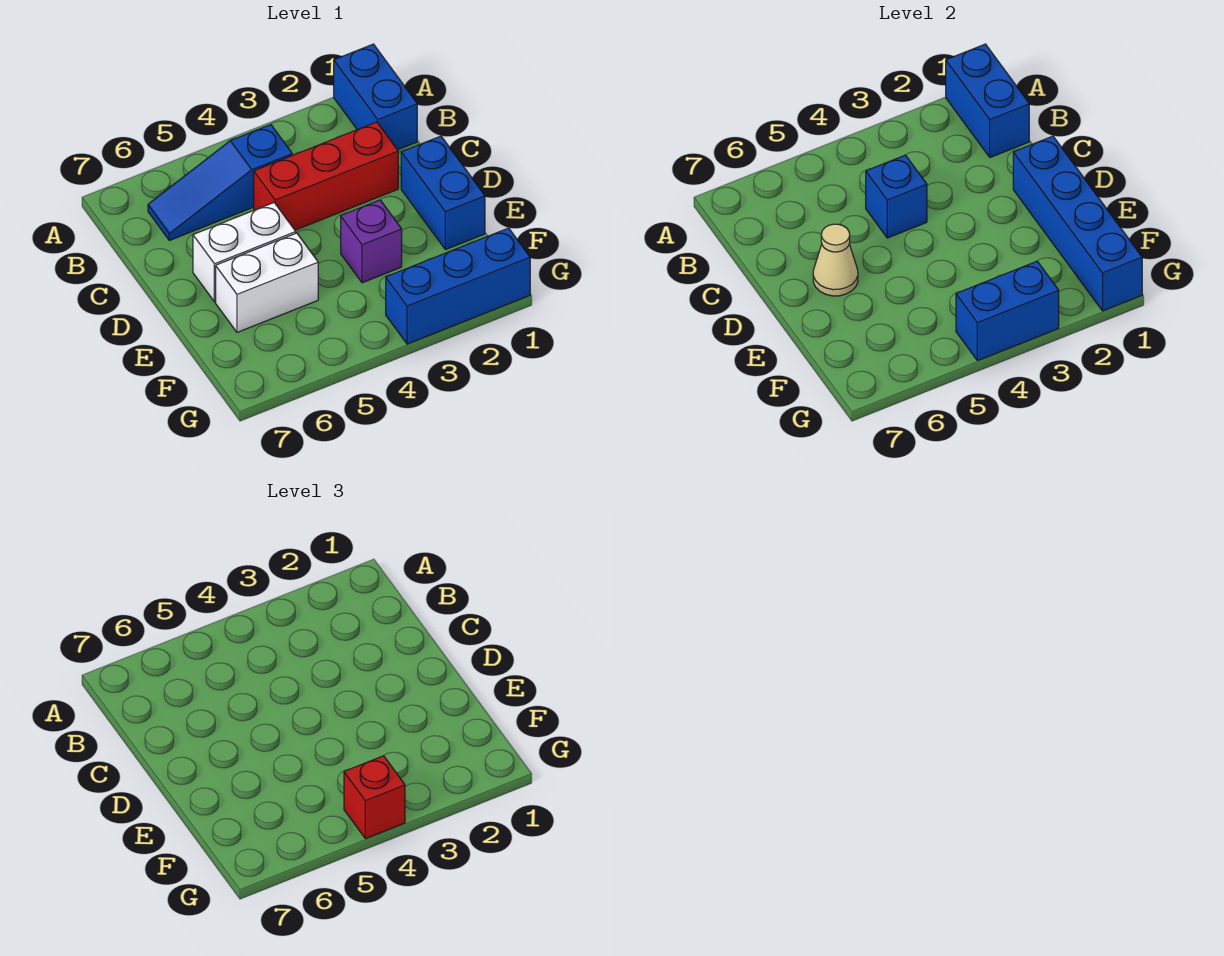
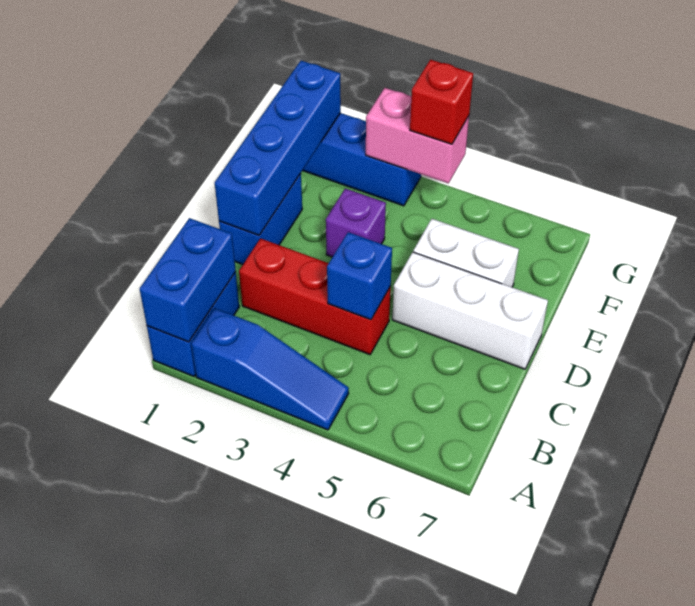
blue 1x3 slope [148,124,292,240] -> blue 1x3 slope moved to [191,308,349,430]
white 1x2 brick [193,203,296,302] -> white 1x3 brick [392,252,548,369]
tan 1x1 cone [813,224,858,296] -> none
blue 1x2 brick [956,261,1059,361] -> pink 1x2 brick [366,88,469,183]

